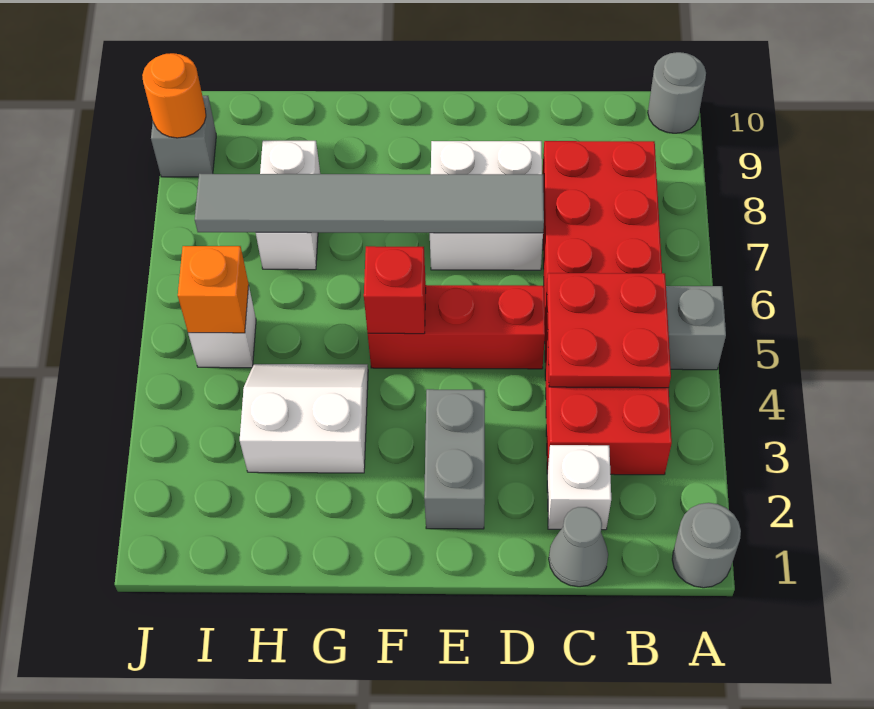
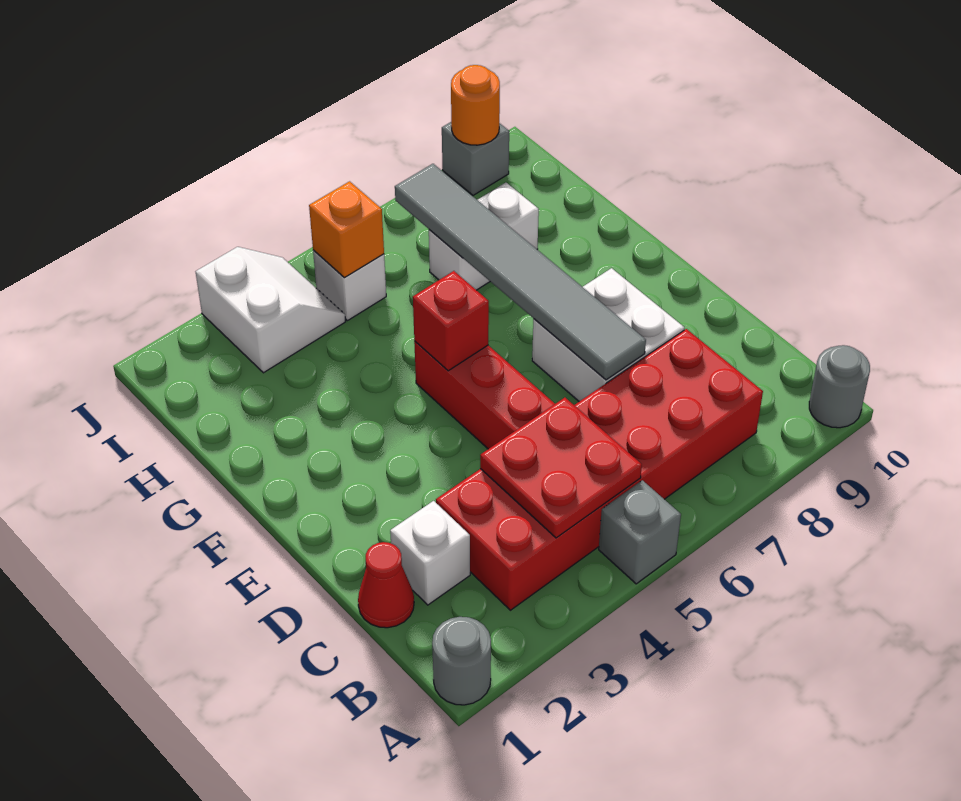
grey 1x1 cone [549,507,608,587] -> red 1x1 cone [358,542,414,628]
grey 1x2 brick [424,389,485,529] -> none
white 2x2 slope [240,364,368,473] -> white 2x2 slope moved to [196,247,346,373]

